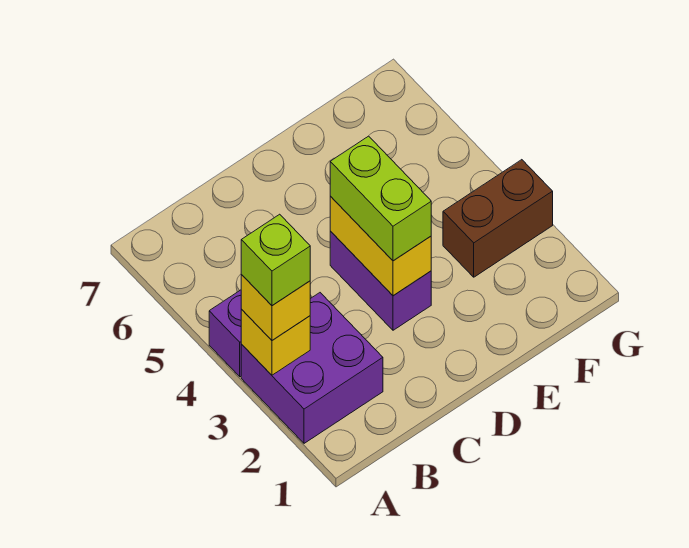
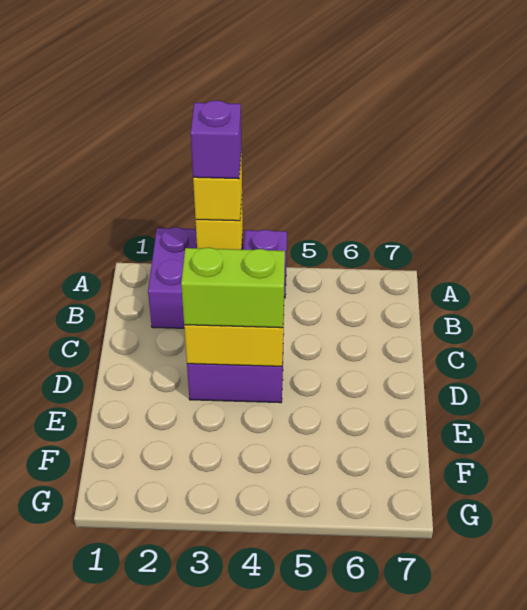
lime 1x1 brick [241,214,310,306] -> purple 1x1 brick [191,100,241,179]
brown 1x2 brick [443,160,553,277] -> none

